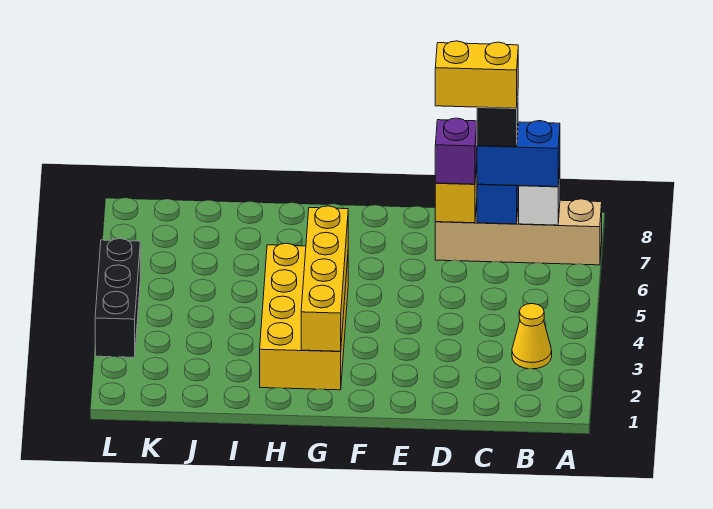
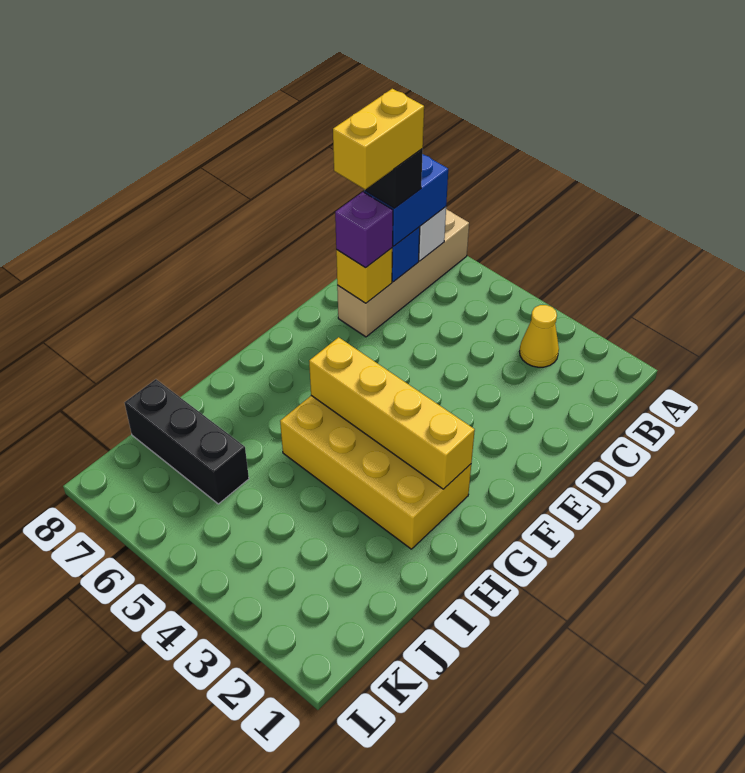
black 1x3 brick [95,239,140,357] -> black 1x3 brick moved to [125,379,249,504]

